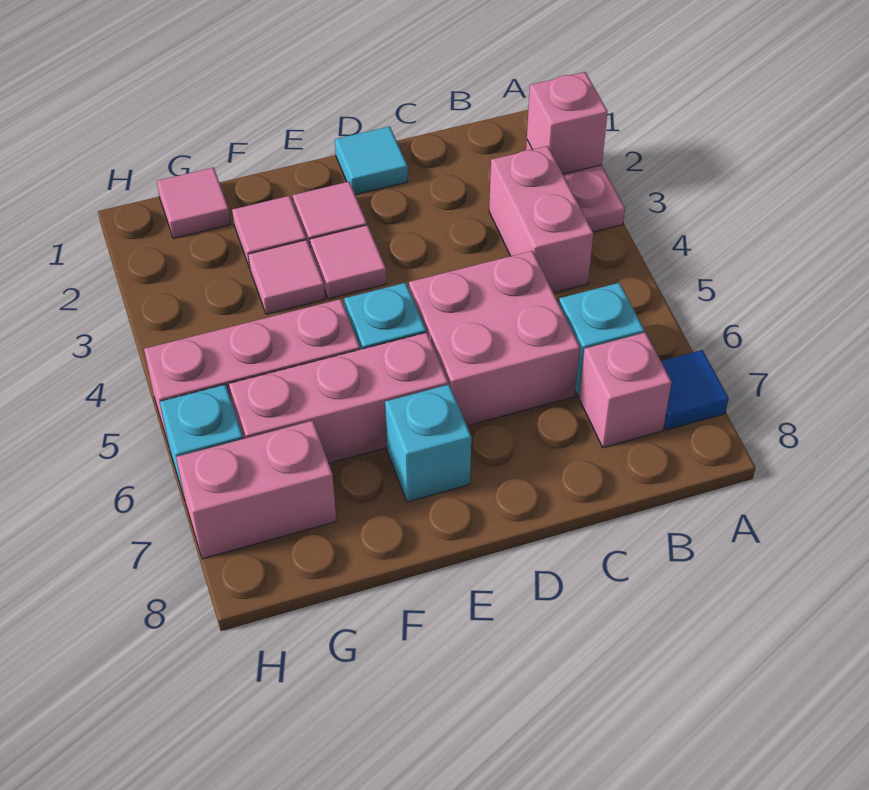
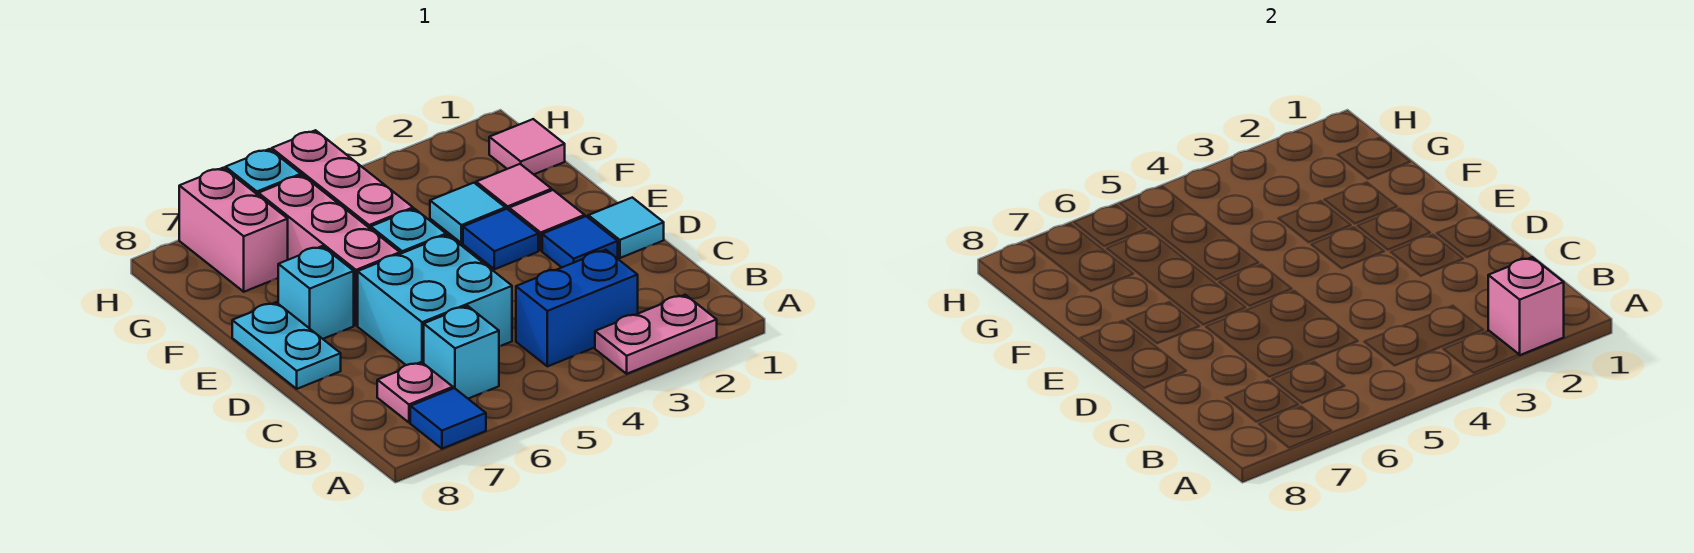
pink 1x2 brick [489,146,593,293] -> blue 1x2 brick [516,250,638,366]
pink 1x1 brick [579,332,672,448] -> pink 1x1 plate [377,362,453,422]
pink 2x2 brick [409,251,580,426] -> cyan 2x2 brick [358,235,512,365]
none -> blue 1x1 tile [542,216,618,267]
none -> cyan 1x2 plate [232,302,341,389]
pink 1x1 tile [310,225,386,299] -> blue 1x1 tile [463,209,538,269]
pink 1x1 tile [248,240,325,314] -> cyan 1x1 tile [430,183,505,243]

